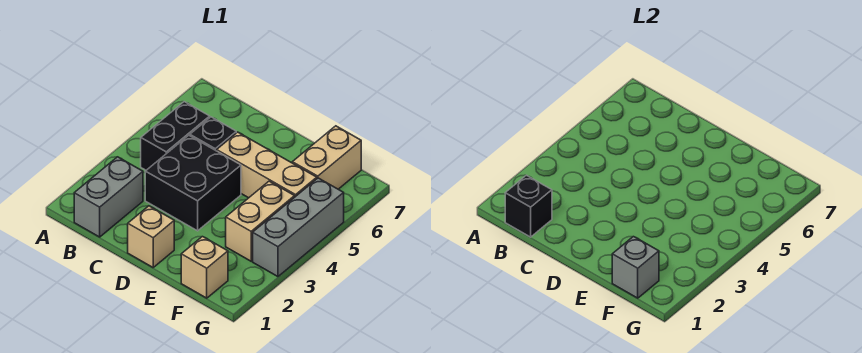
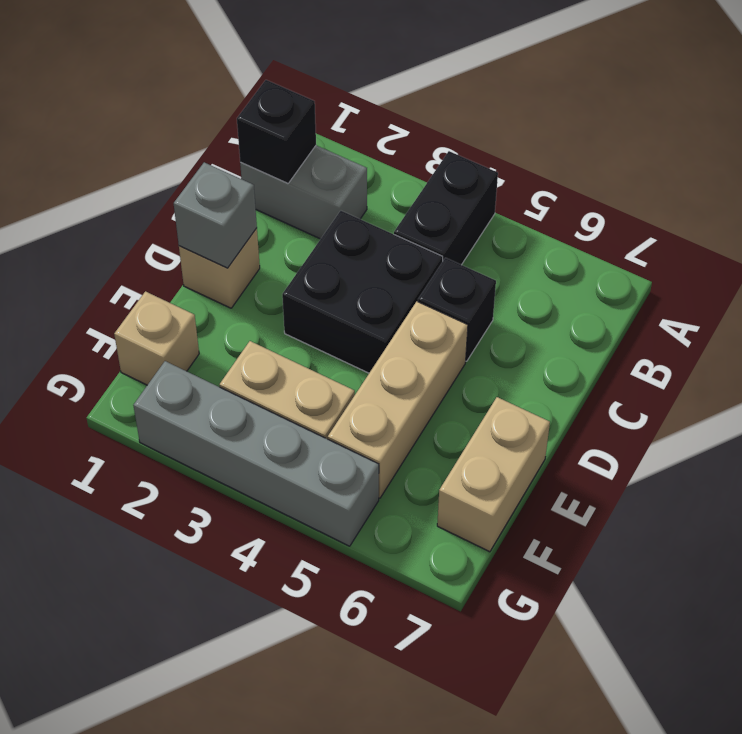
black 1x2 brick [141,102,210,170] -> black 1x2 brick turned to [394,151,498,265]
grey 1x1 brick [612,237,659,298] -> grey 1x1 brick moved to [174,162,257,268]
tan 1x2 brick [292,126,361,189] -> tan 1x2 brick turned to [437,397,550,552]
grey 1x3 brick [253,178,344,277] -> grey 1x4 brick [133,361,379,546]

